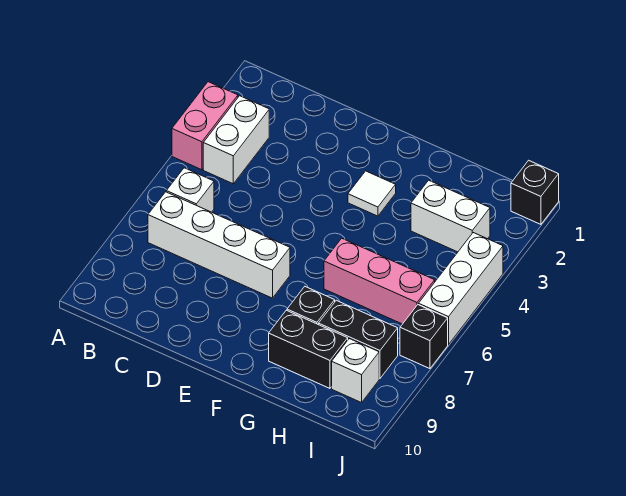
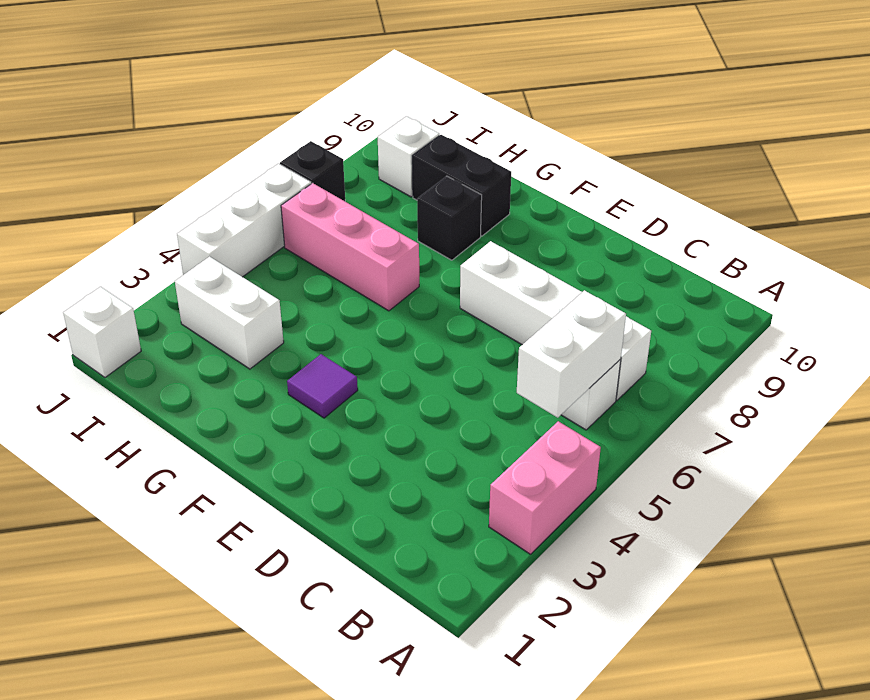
white 1x2 brick [203,96,269,184] -> white 1x2 brick moved to [517,290,626,418]
white 1x1 tile [348,171,396,216] -> purple 1x1 tile [287,354,358,418]
black 1x2 brick [319,300,398,378] -> none
black 1x1 brick [511,160,559,224] -> white 1x1 brick [63,287,141,377]

